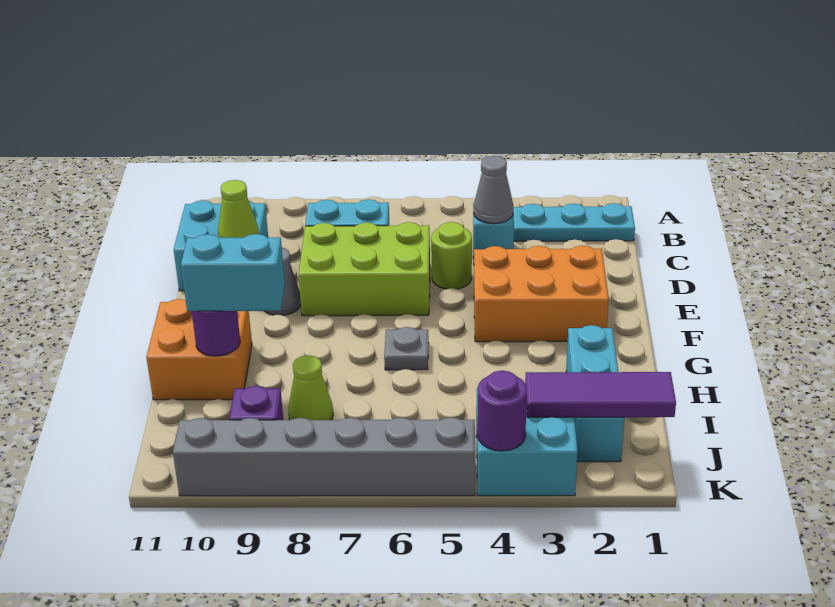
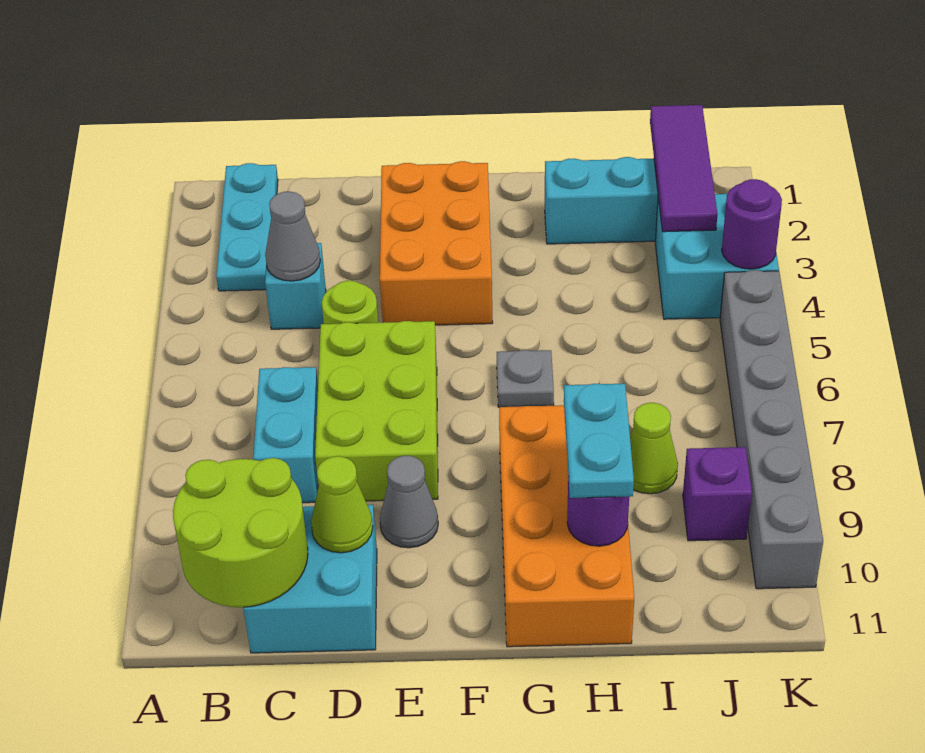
none -> lime 2x2 round brick [173,458,308,608]
orange 2x2 brick [146,299,252,400] -> orange 2x4 brick [499,405,634,647]
cyan 1x2 brick [181,234,285,311] -> cyan 1x2 plate [564,384,634,498]

